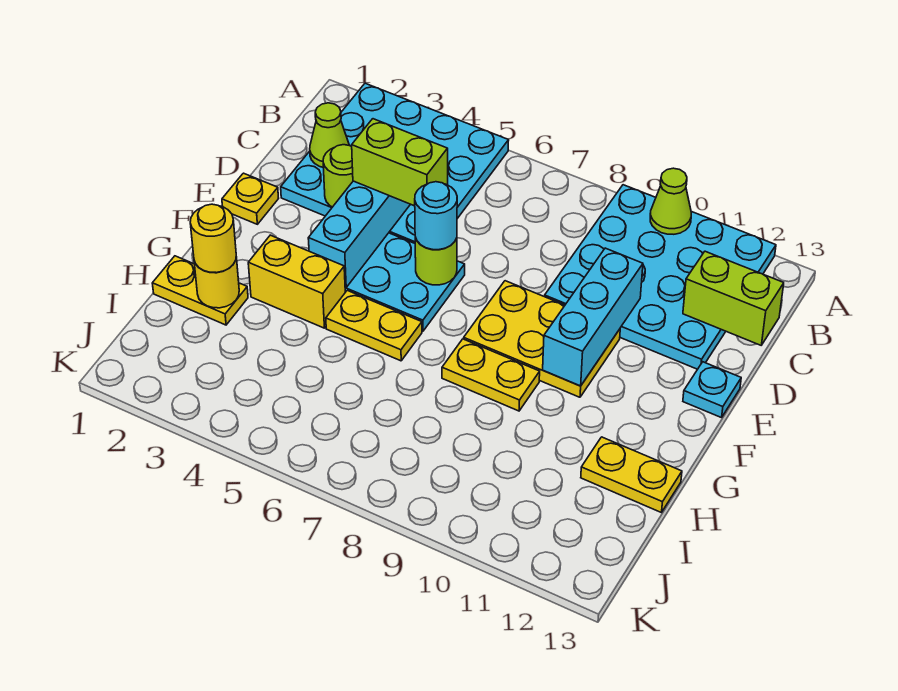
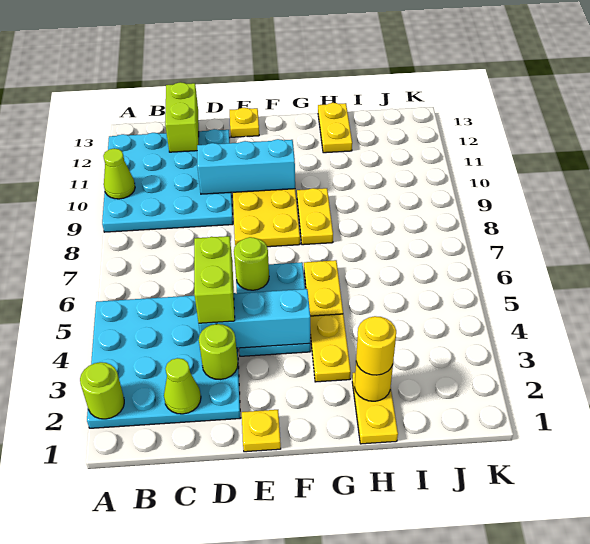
none -> lime 1x1 round brick [80,362,124,419]
cyan 1x1 round brick [415,182,457,250] -> none
cyan 1x1 plate [683,362,741,418] -> yellow 1x1 plate [230,108,259,137]
yellow 1x2 brick [248,235,345,328] -> yellow 1x2 plate [310,314,351,382]

